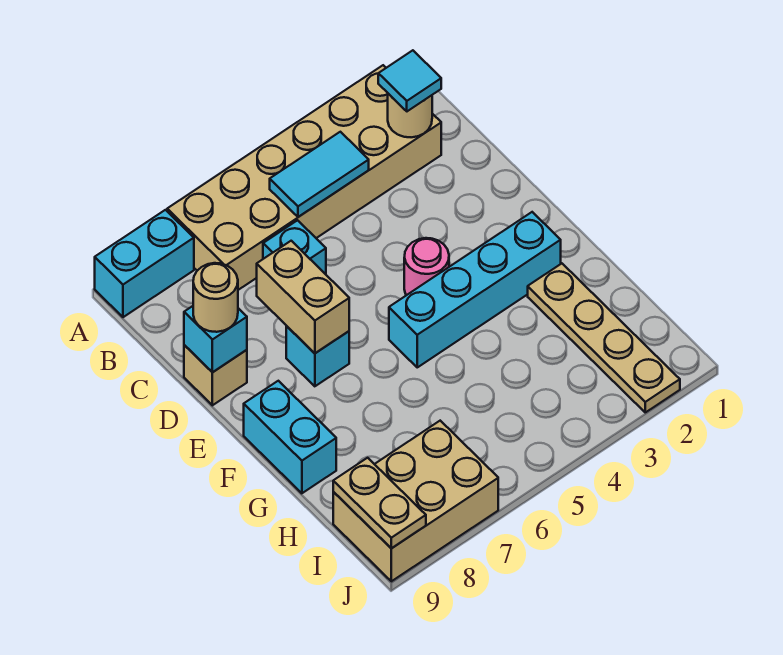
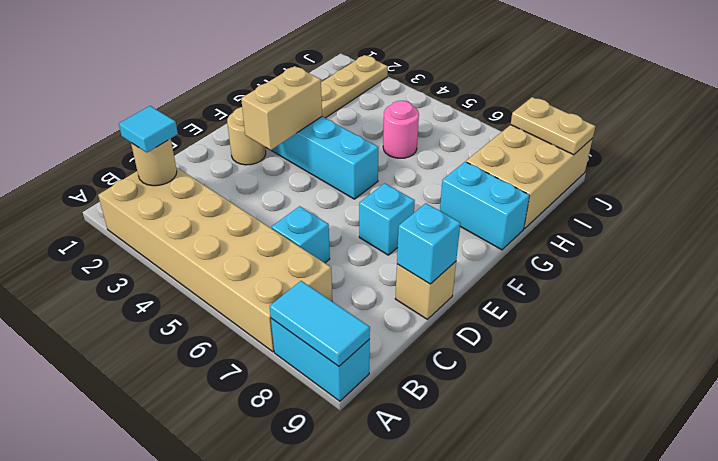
cyan 1x2 tile [270,132,369,217] -> cyan 1x2 tile moved to [270,281,370,366]
tan 1x2 brick [257,241,349,353] -> tan 1x2 brick moved to [241,66,322,150]
tan 1x1 round brick [193,263,238,332] -> tan 1x1 round brick moved to [227,107,266,165]
pink 1x1 round brick [404,238,449,295] -> pink 1x1 round brick moved to [383,101,419,158]
cyan 1x2 brick [244,381,336,493] -> cyan 1x2 brick turned to [440,162,530,250]
tan 2x3 brick [333,421,498,581] -> tan 2x3 brick turned to [466,125,593,229]
tan 1x2 plate [333,458,426,548] -> tan 1x2 plate turned to [511,97,595,155]

